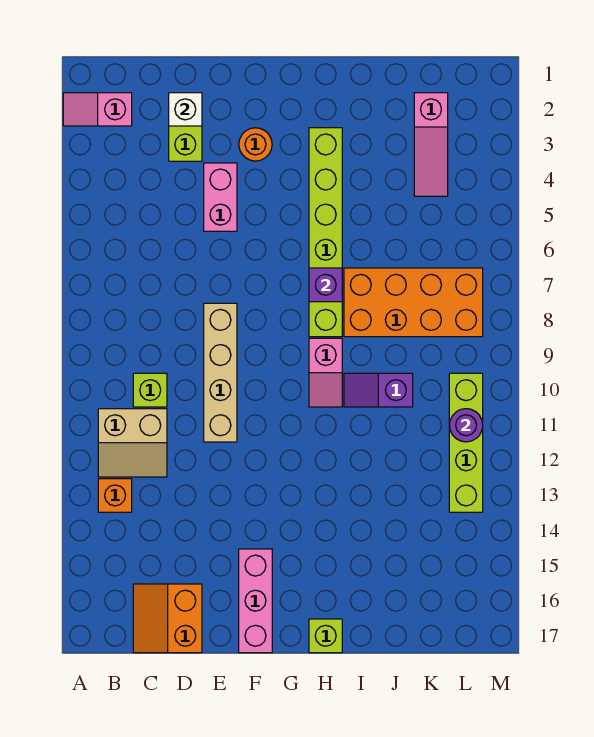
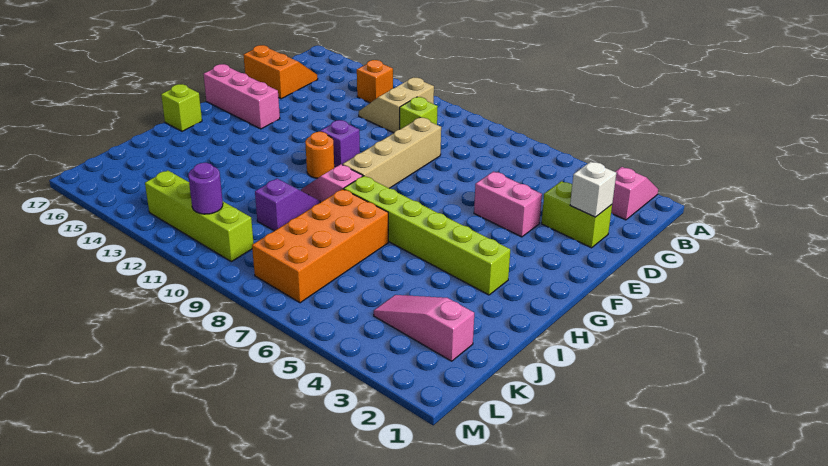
tan 1x4 brick [204,303,237,442] -> tan 1x4 brick turned to [343,118,441,188]
orange 1x1 round brick [239,128,272,161] -> orange 1x1 round brick moved to [305,132,334,178]
purple 1x1 brick [309,268,342,302] -> purple 1x1 brick moved to [320,120,360,167]

